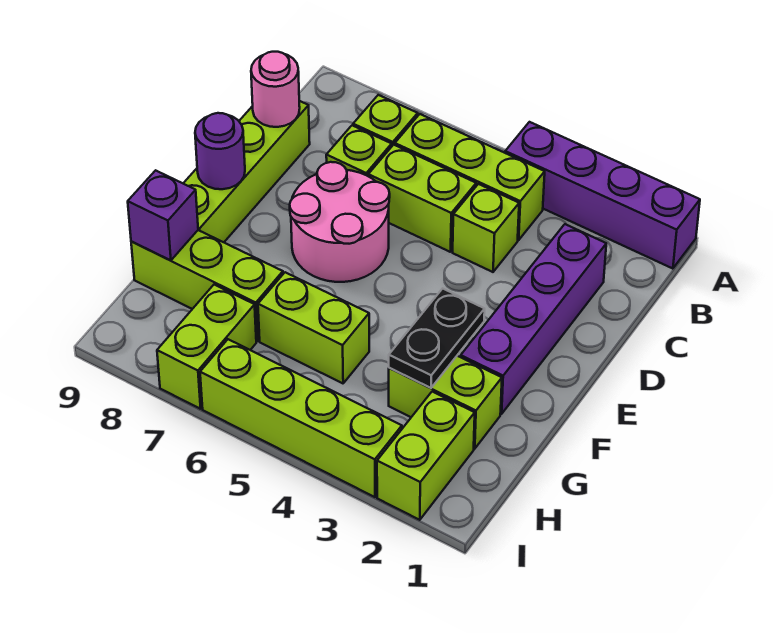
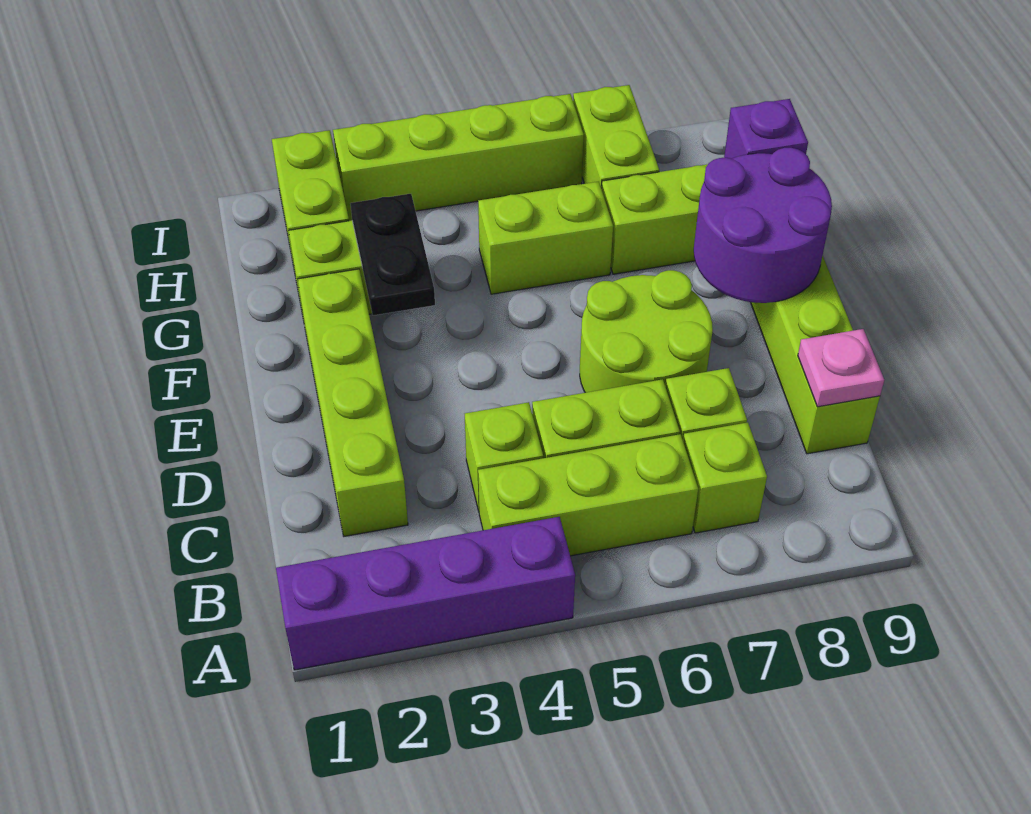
purple 1x4 brick [461,224,606,414] -> lime 1x4 brick [298,269,408,536]
pink 1x1 round brick [251,52,300,127] -> pink 1x1 plate [798,329,884,407]
pink 2x2 round brick [290,162,390,282] -> lime 2x2 round brick [580,270,713,393]
purple 1x1 round brick [195,113,245,189] -> purple 2x2 round brick [694,148,832,303]

